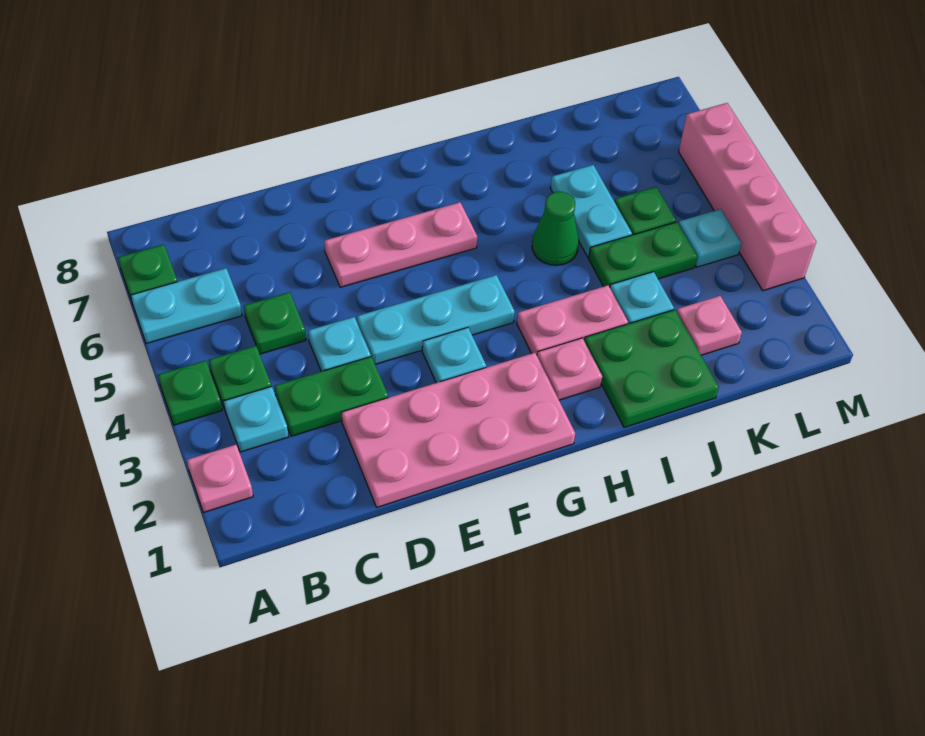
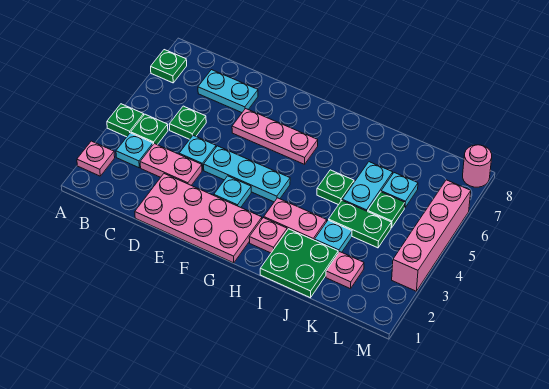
cyan 1x2 plate [131,268,242,344] -> cyan 1x2 plate moved to [198,70,258,113]
green 1x2 plate [275,357,388,436] -> pink 1x2 plate [140,144,202,185]
green 1x1 cone [532,192,579,265] -> green 1x1 plate [317,170,354,205]
cyan 1x1 plate [679,209,741,267] -> cyan 1x1 plate moved to [381,173,418,208]
none -> pink 1x1 round brick [463,145,492,187]

